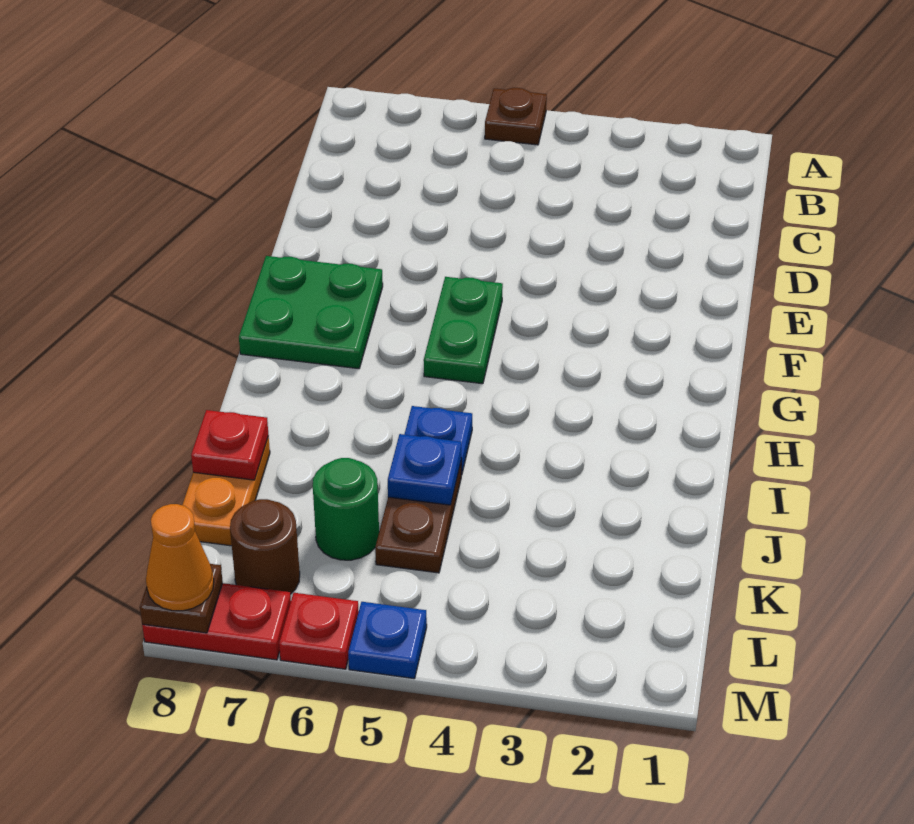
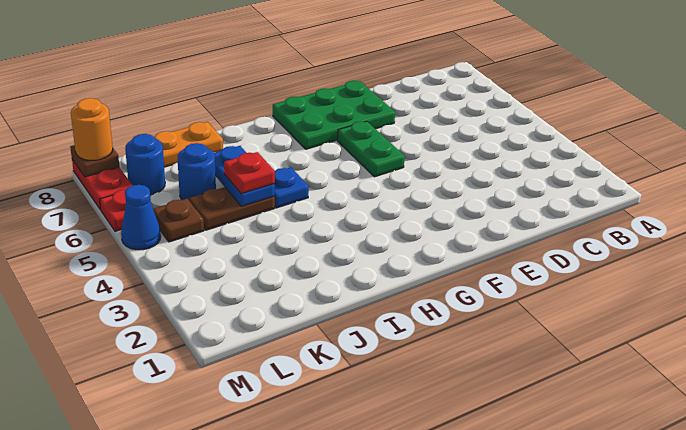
brown 1x1 plate [485,88,547,145] -> brown 1x1 plate moved to [153,199,204,242]
green 1x2 plate [424,277,503,384] -> green 1x2 plate turned to [337,121,405,177]
green 2x2 plate [239,256,383,369] -> green 2x3 plate [273,81,395,149]
blue 1x1 plate [388,434,461,505] -> blue 1x2 plate [214,146,275,206]
red 1x1 plate [191,410,268,480] -> red 1x1 plate moved to [224,152,275,194]
green 1x1 round brick [313,458,379,560] -> blue 1x1 round brick [178,143,216,200]
brown 1x1 round brick [230,499,300,594] -> blue 1x1 round brick [125,134,165,195]
blue 1x1 plate [348,602,427,679] -> blue 1x1 cone [121,185,161,250]
orange 1x1 cone [146,504,214,611] -> orange 1x1 round brick [71,98,113,160]

